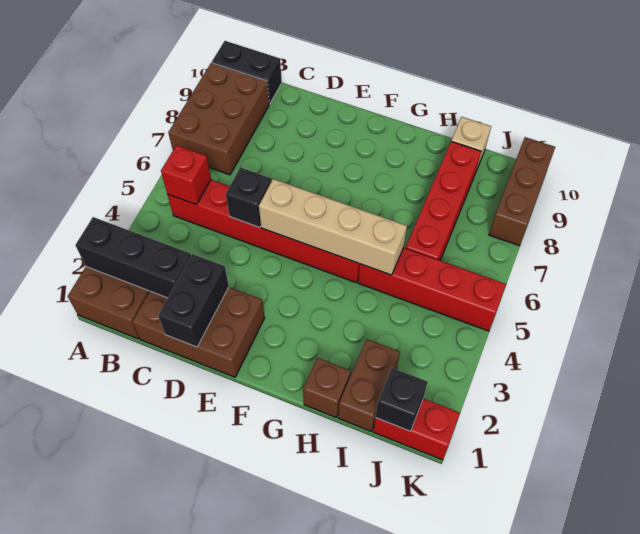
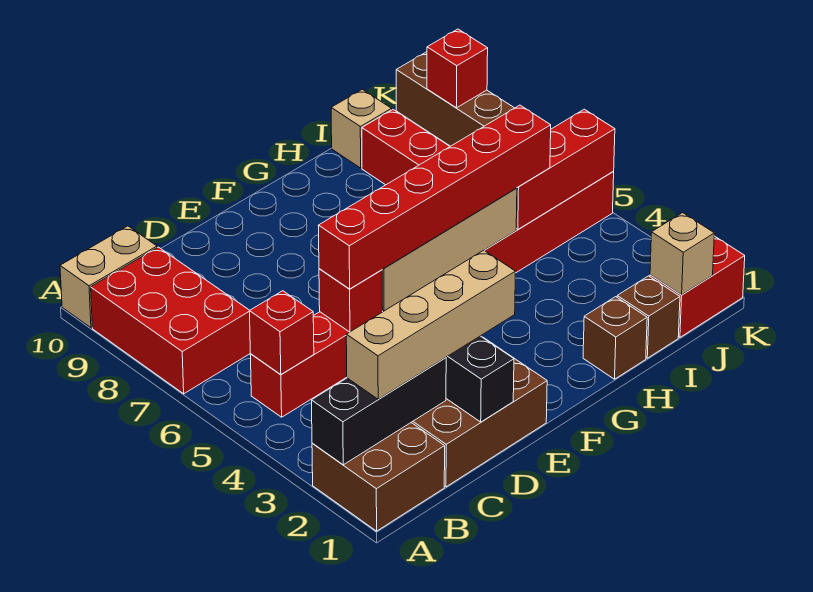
brown 2x3 brick [168,63,269,175] -> red 2x3 brick [91,247,250,394]
black 1x2 brick [212,41,282,104] -> tan 1x2 brick [60,226,157,328]
none -> tan 1x4 brick [346,250,515,399]
black 1x1 brick [226,168,272,227] -> red 1x1 brick [319,269,383,332]
none -> red 1x6 brick [318,105,551,289]
brown 1x2 brick [338,339,400,431] -> brown 1x1 brick [617,276,680,358]
none -> red 1x3 brick [516,109,615,229]
black 1x1 brick [375,368,428,431] -> tan 1x1 brick [650,213,714,295]
none -> red 1x1 brick [427,29,488,108]

